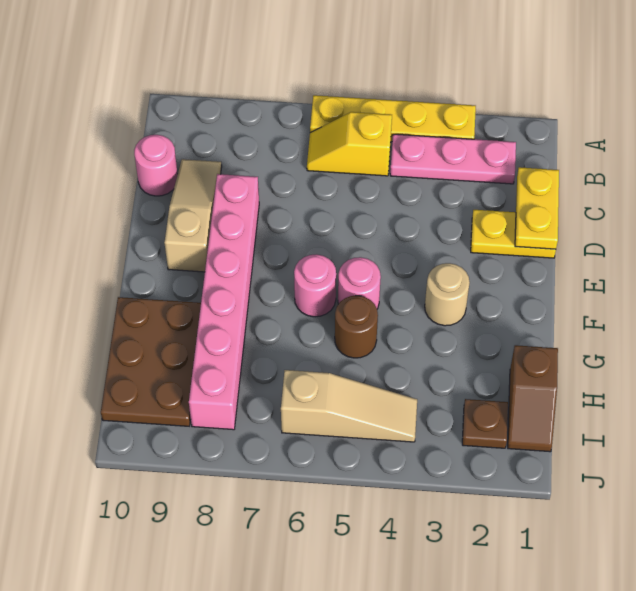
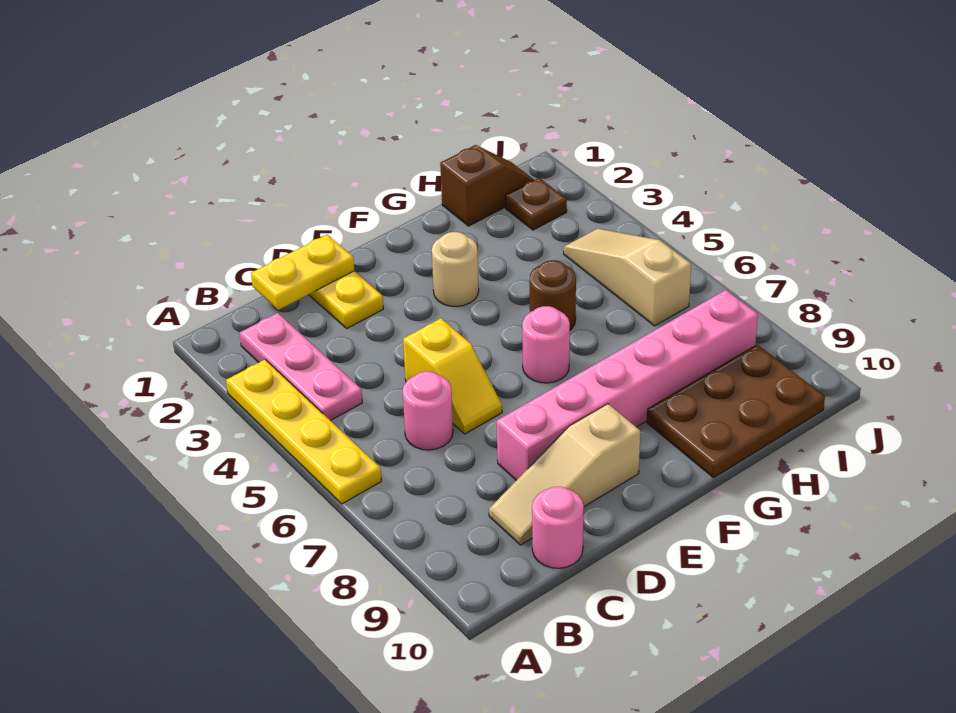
yellow 1x2 slope [307,112,392,176] -> yellow 1x2 slope moved to [403,318,502,434]
pink 1x1 round brick [338,257,381,309] -> pink 1x1 round brick moved to [403,371,453,450]

